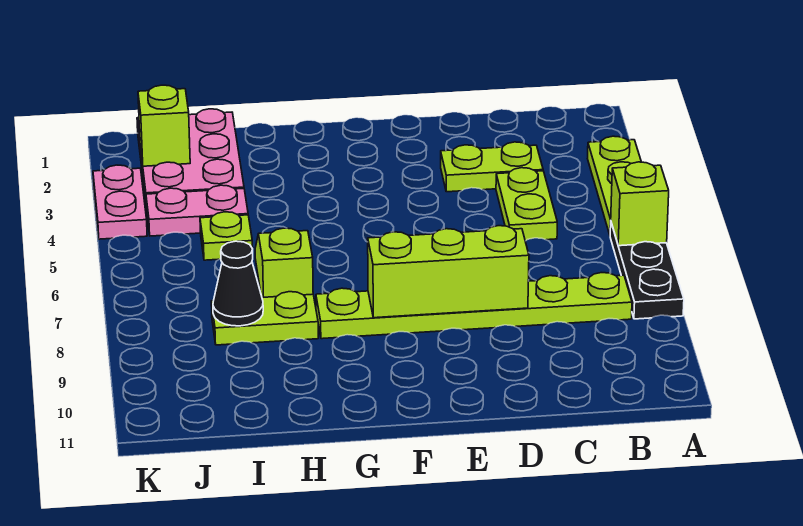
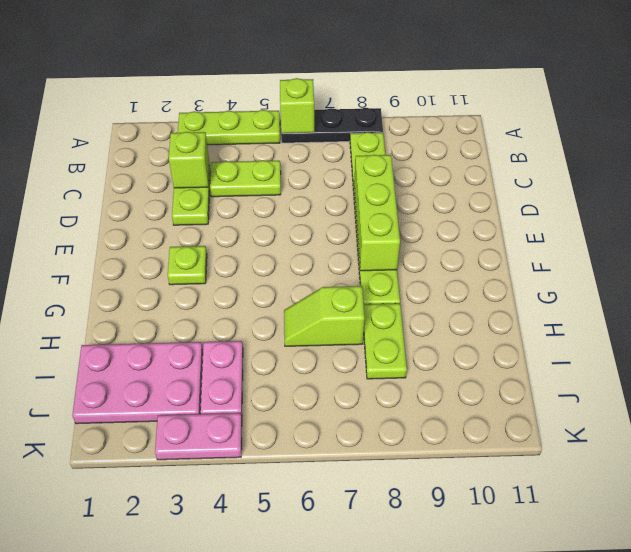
lime 1x1 plate [200,212,253,260] -> lime 1x1 plate moved to [168,246,207,285]
black 1x1 cone [213,241,263,326] -> none
lime 1x1 brick [138,85,190,166] -> lime 1x1 brick moved to [169,132,209,188]

